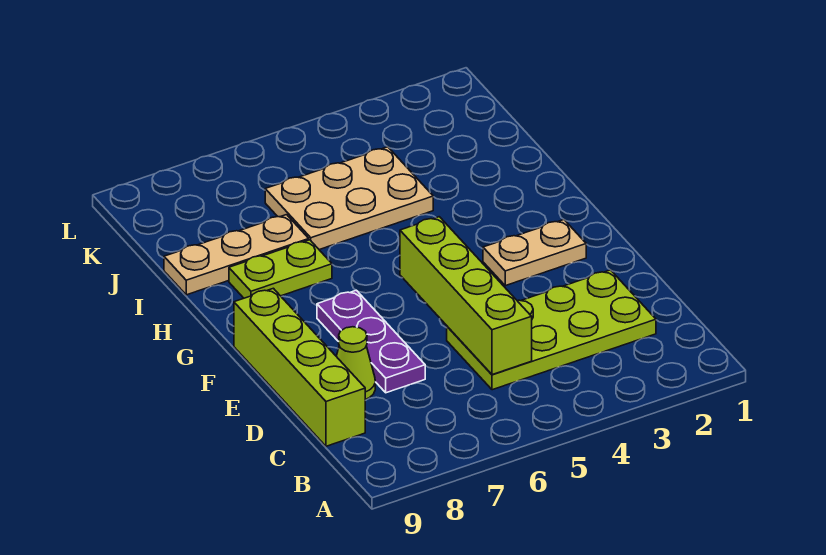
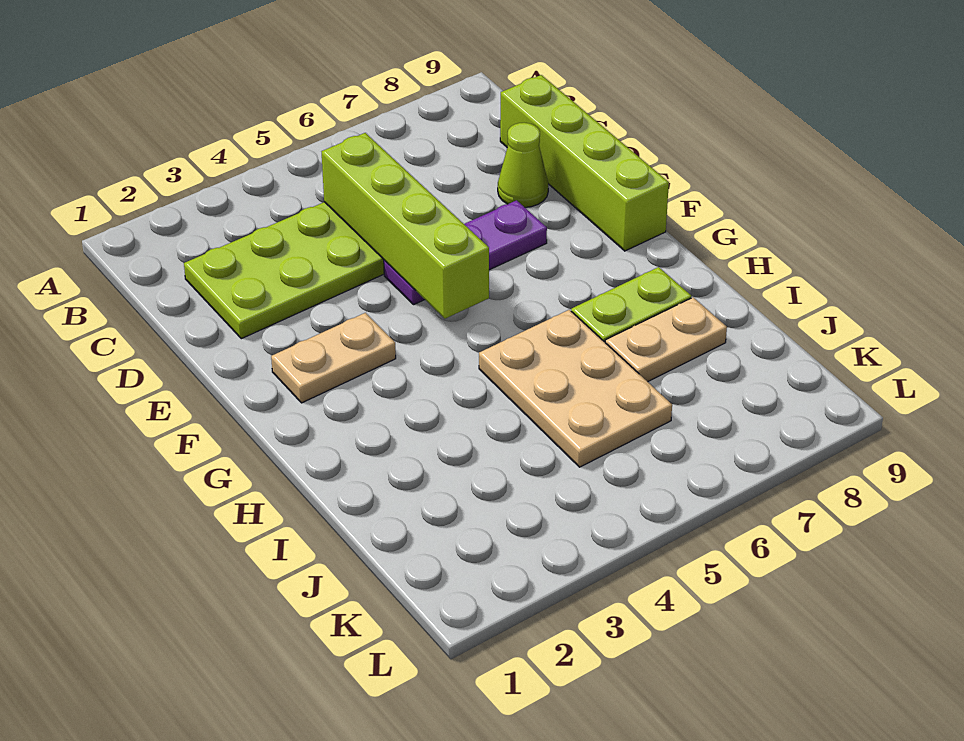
purple 1x3 plate [317,290,425,393] -> purple 1x3 plate turned to [384,200,547,304]
tan 2x3 plate [265,147,433,250] -> tan 2x3 plate turned to [479,310,672,467]
tan 1x3 plate [164,215,309,295] -> tan 1x2 plate [605,297,727,382]

